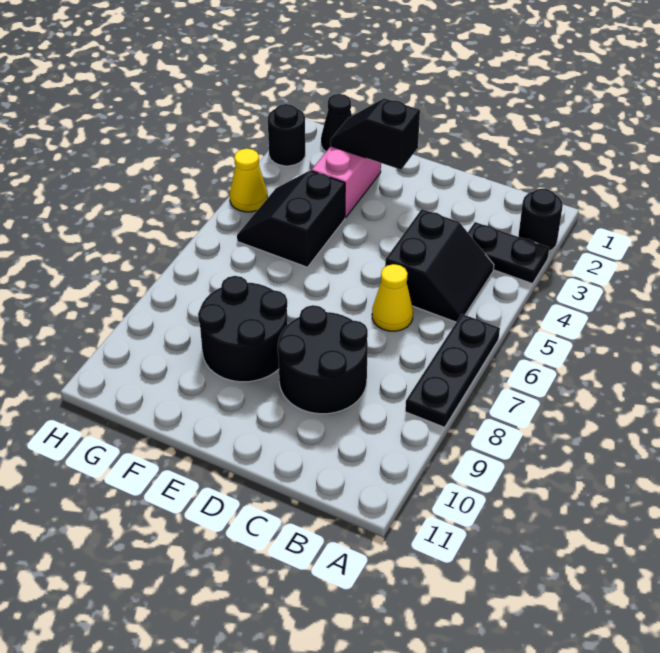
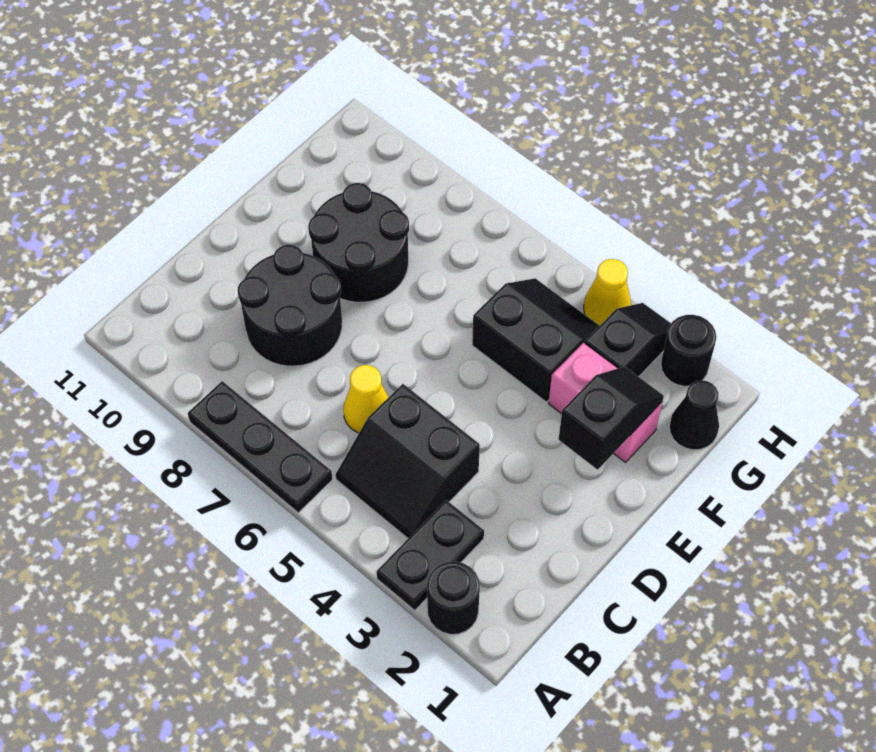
none -> black 1x2 slope [585,303,671,377]

